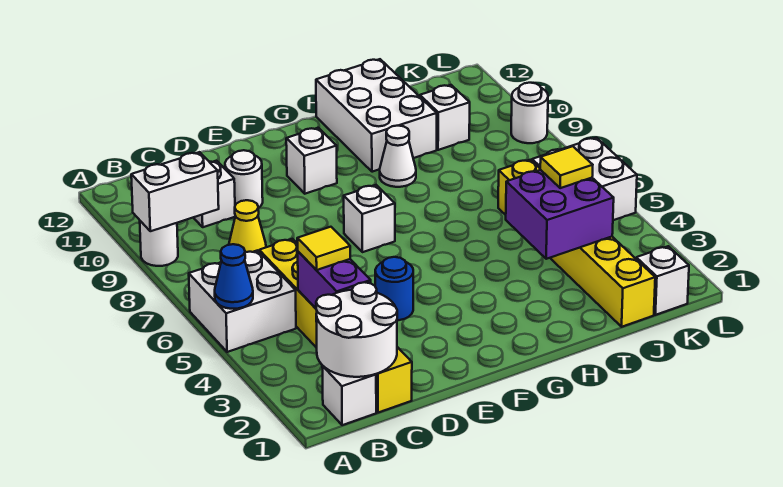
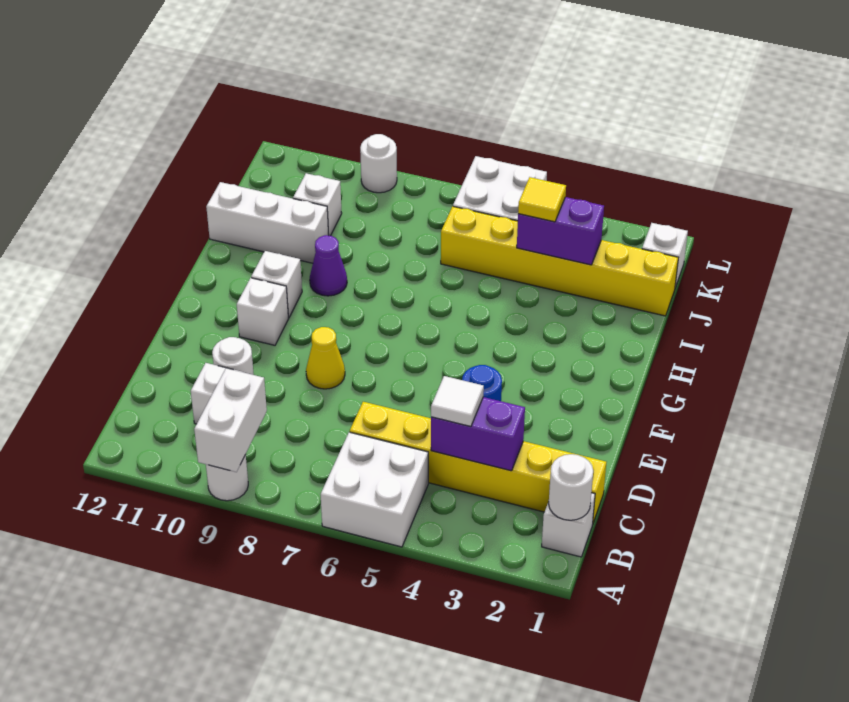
blue 1x1 cone [215,244,253,309] -> none
white 2x2 round brick [316,282,397,377] -> white 1x1 round brick [549,454,593,520]
yellow 1x1 tile [297,227,350,270] -> white 1x1 tile [431,376,484,427]
yellow 1x1 cone [229,200,266,252] -> yellow 1x1 cone moved to [306,327,345,389]
white 1x1 brick [344,185,395,252] -> white 1x1 brick moved to [251,251,302,318]
white 1x1 cone [380,126,416,187] -> purple 1x1 cone [310,235,347,296]
white 2x3 brick [316,59,437,172] -> white 1x3 brick [206,182,329,263]
purple 2x2 brick [506,170,614,259] -> purple 1x2 brick [517,197,604,265]

